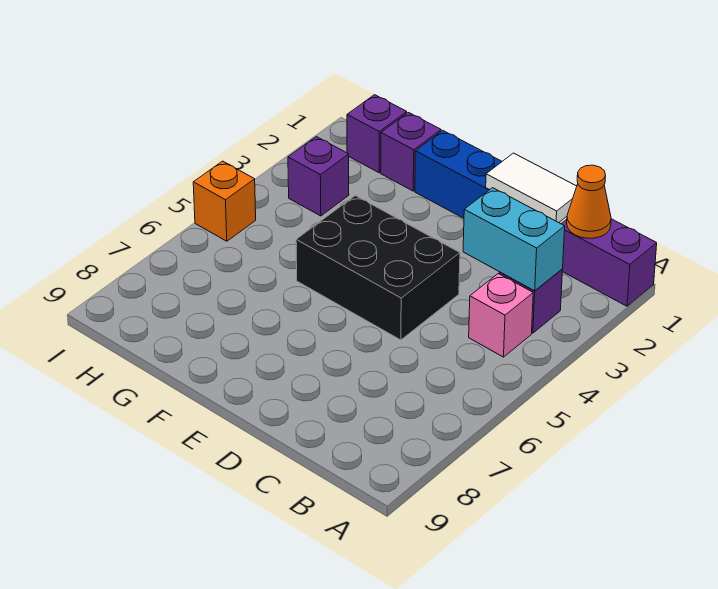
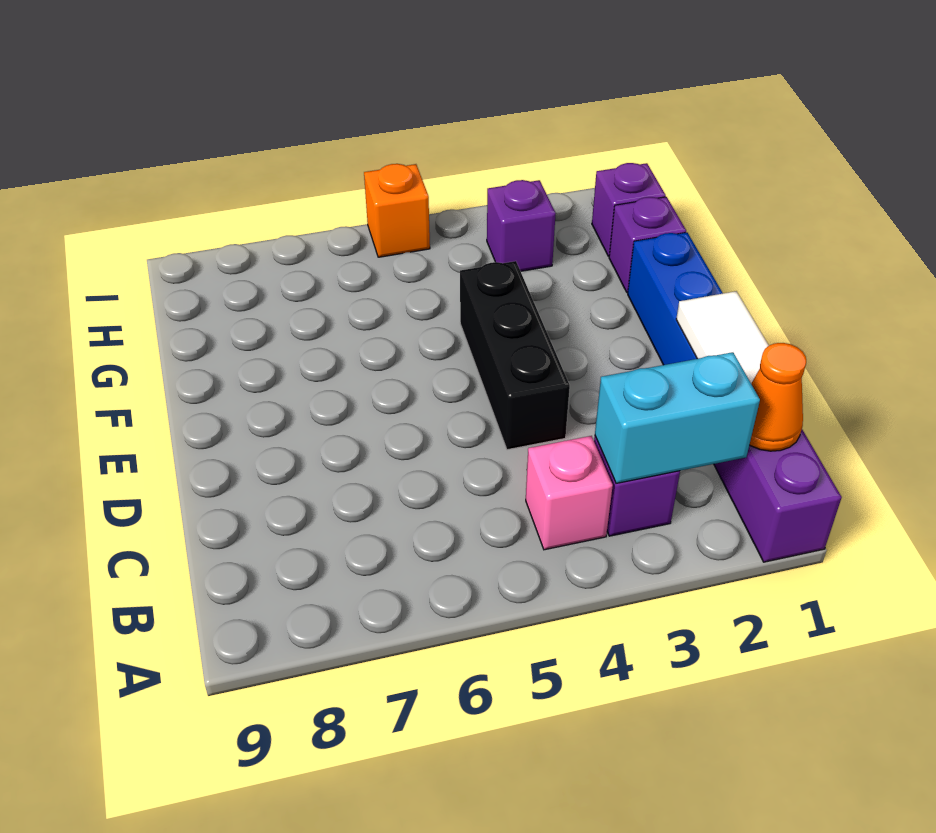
cyan 1x2 brick [463,188,565,291] -> cyan 1x2 brick turned to [595,352,760,483]
black 2x3 brick [296,196,460,340] -> black 1x3 brick [460,261,570,450]

